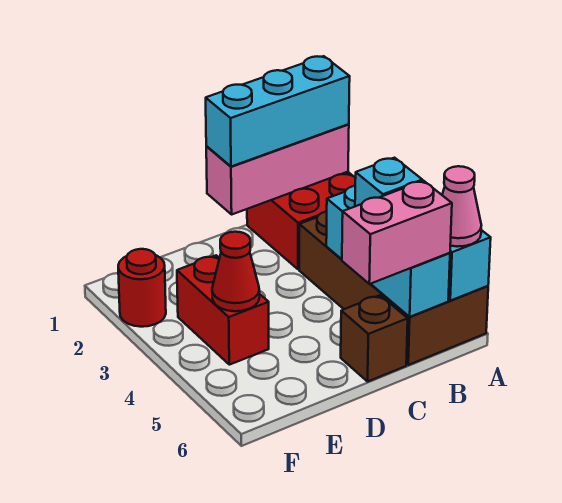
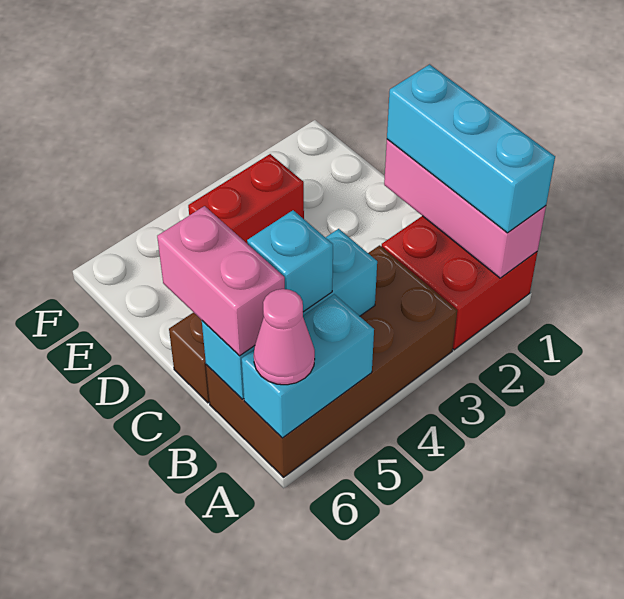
red 1x1 cone [212,232,260,311] -> none
red 1x1 round brick [118,249,166,327] -> none

